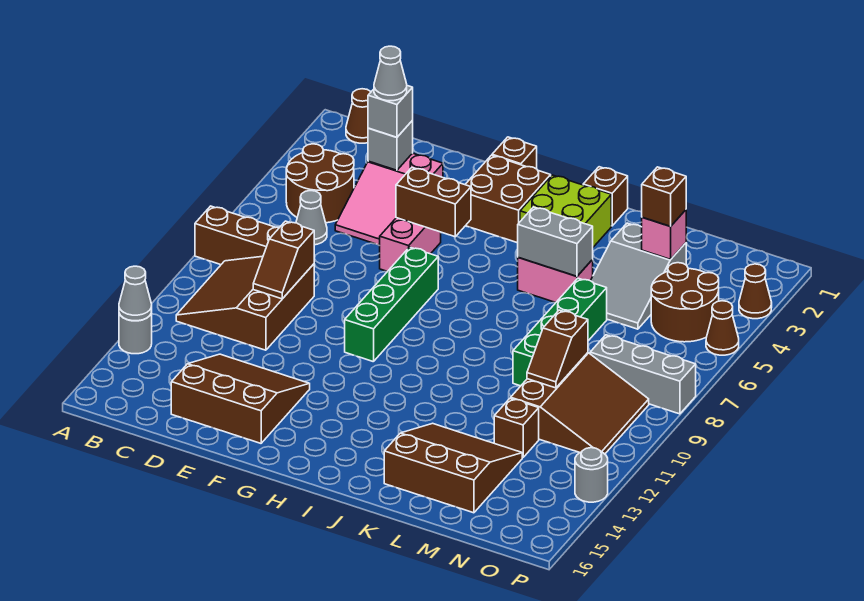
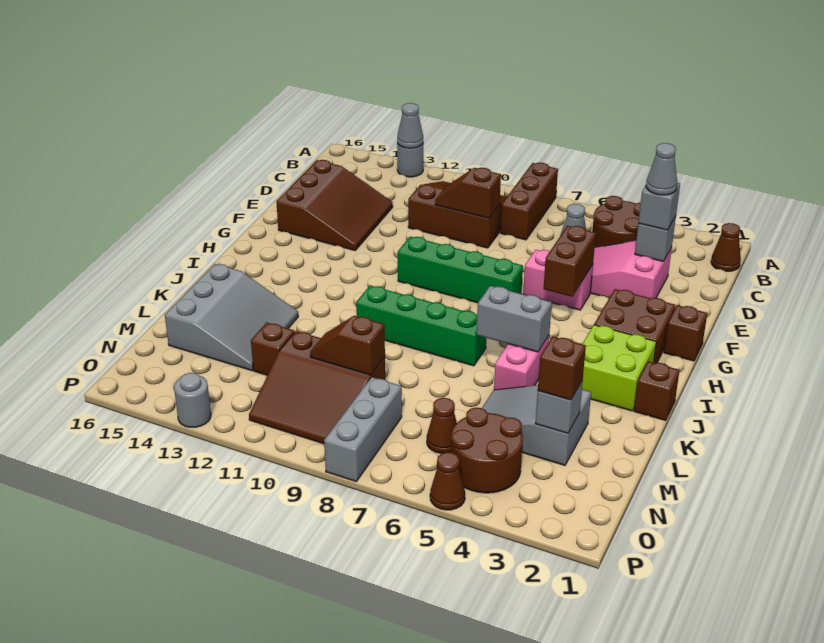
grey 1x2 brick [518,207,593,276] -> grey 1x2 brick turned to [477,286,552,352]
brown 3x3 slope [384,423,522,513] -> grey 3x3 slope [165,264,298,371]
green 1x4 brick [513,278,607,386] -> green 1x4 brick moved to [356,286,486,366]
pink 1x1 brick [642,210,686,259] -> grey 1x1 brick [535,380,583,433]
brown 1x1 cone [739,264,772,319] -> brown 1x1 cone moved to [427,398,457,453]

